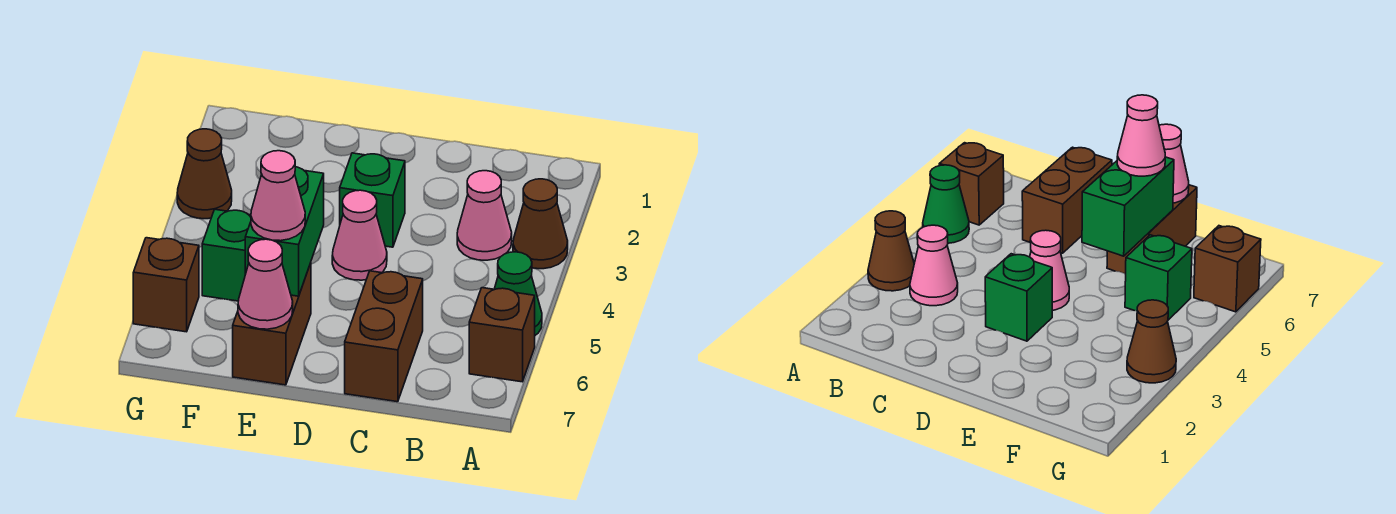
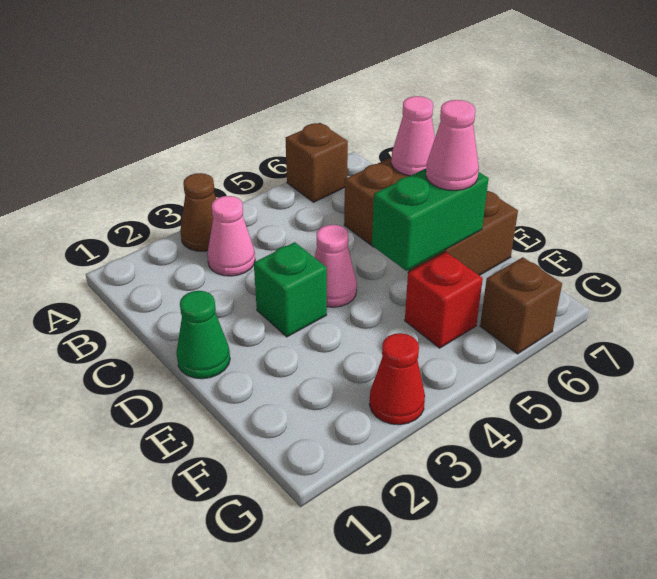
green 1x1 cone [495,252,542,335] -> green 1x1 cone moved to [176,291,230,379]
pink 1x1 cone [238,239,293,329] -> pink 1x1 cone moved to [391,96,435,176]
green 1x1 brick [202,209,251,301] -> red 1x1 brick [405,252,483,348]
brown 1x1 cone [177,129,232,219] -> red 1x1 cone [369,333,425,425]

